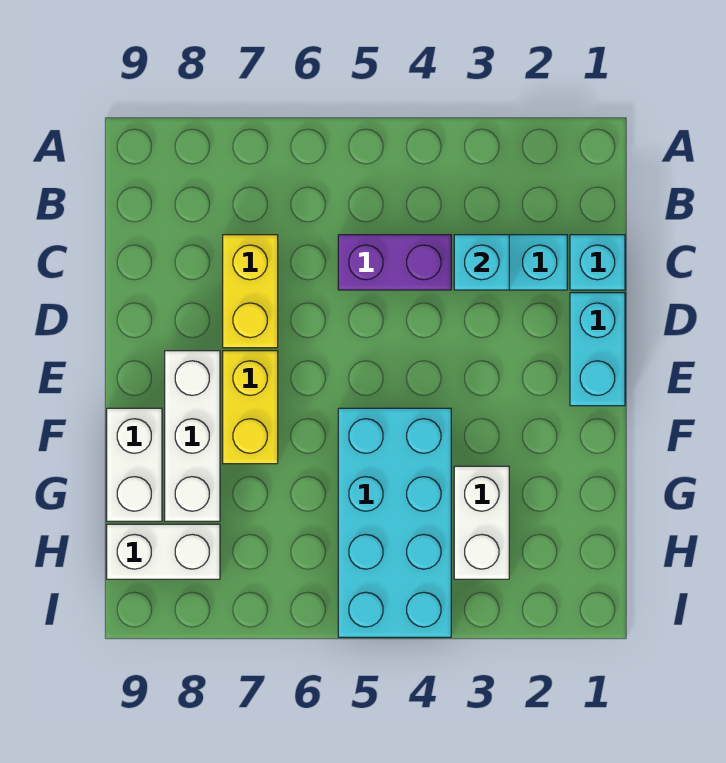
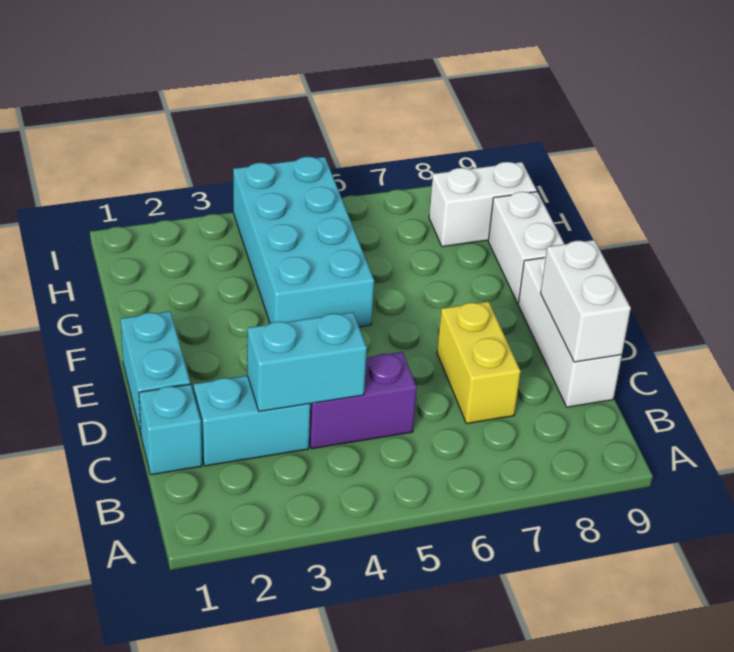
cyan 1x1 brick [454,235,509,290] -> cyan 1x2 brick [247,312,367,411]
yellow 1x2 brick [223,351,278,464] -> none
white 1x3 brick [165,351,220,521] -> white 1x3 brick moved to [518,257,622,407]
white 1x2 brick [454,466,509,579] -> white 1x2 brick moved to [541,240,631,362]

